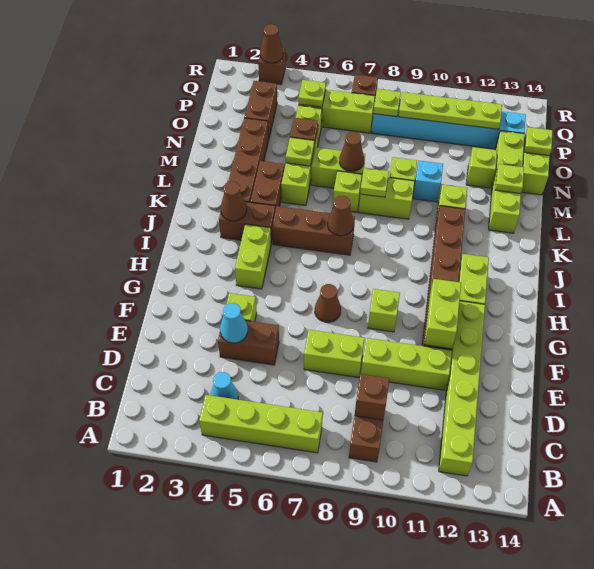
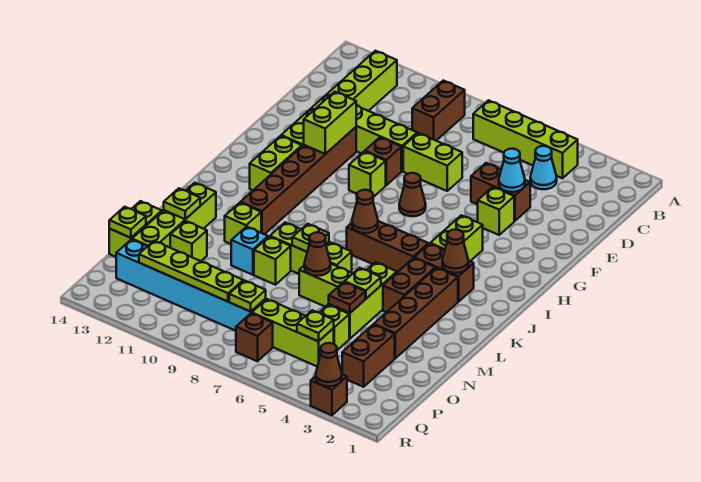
brown 1x1 brick [355,374,389,420] -> brown 1x1 brick moved to [365,137,401,185]

